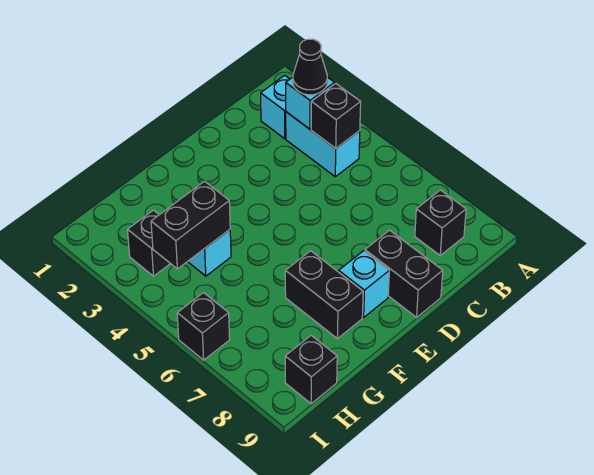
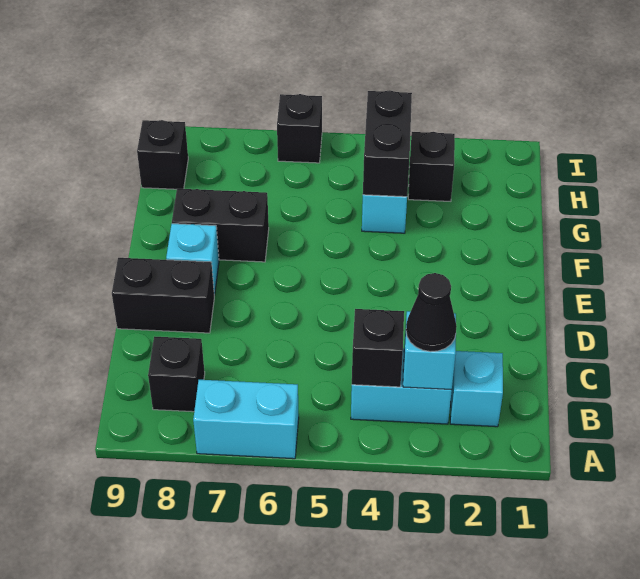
none -> cyan 1x2 brick [193,380,299,459]

